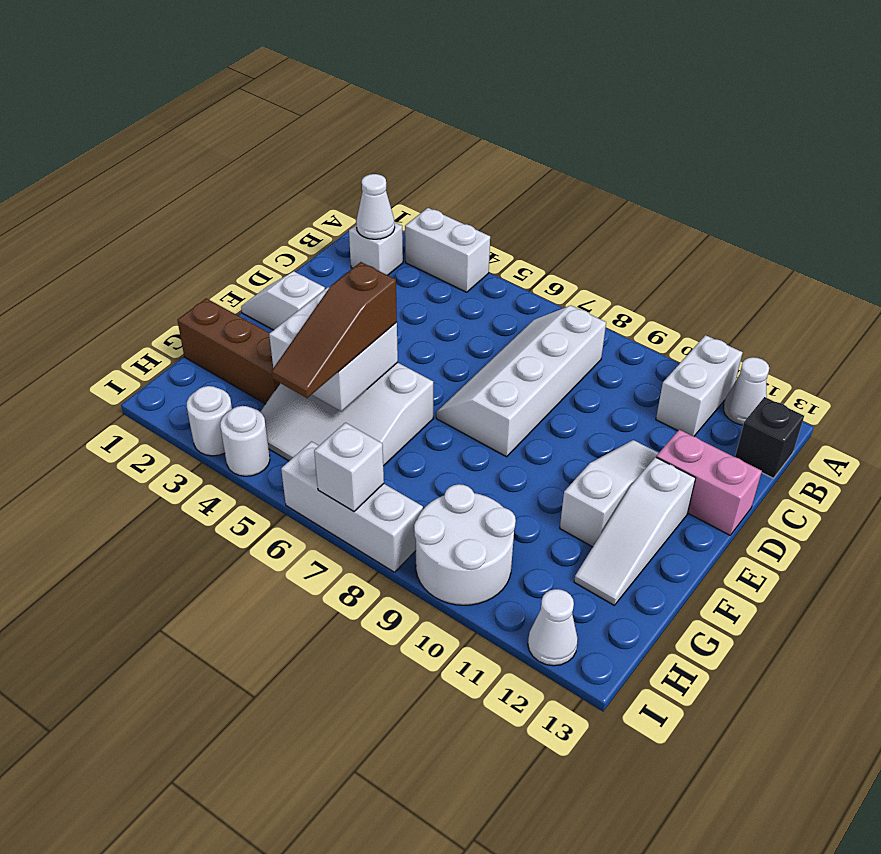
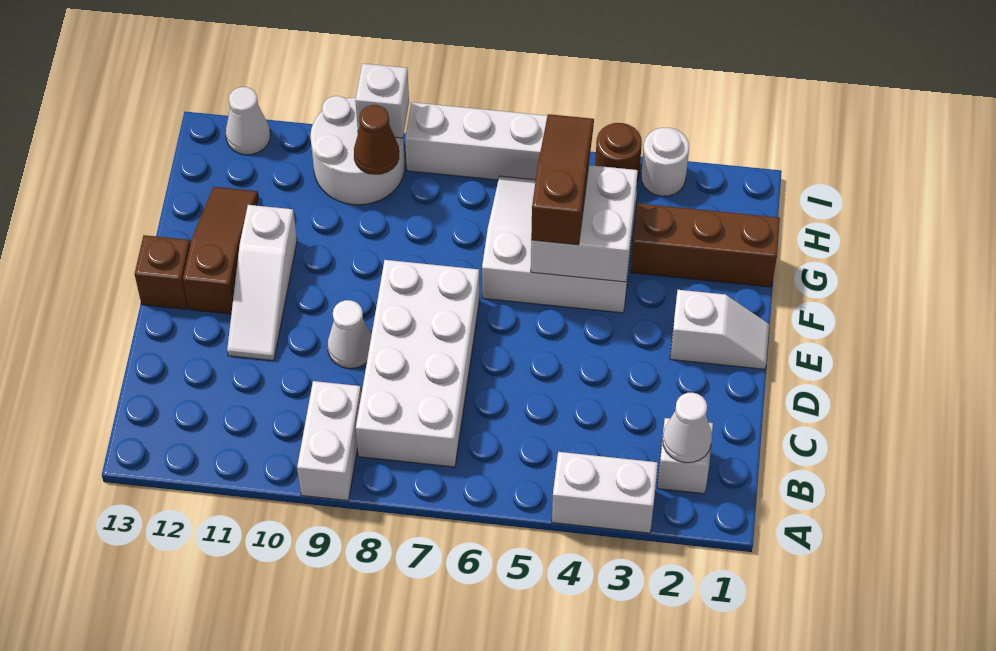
white 1x2 brick [656,335,743,436] -> white 1x2 brick moved to [297,381,361,501]
white 1x1 cone [723,357,769,425] -> white 1x1 cone moved to [328,300,372,368]
white 2x4 slope [436,306,606,457] -> white 2x4 brick [356,260,480,467]
black 1x1 brick [735,397,804,478] -> none
pink 1x2 brick [656,430,762,535] -> none
white 1x3 slope [574,457,696,605] -> brown 1x3 slope [183,187,258,314]
none -> brown 1x1 brick [135,235,190,309]
none -> brown 1x1 cone [354,105,399,175]
white 1x1 round brick [220,406,270,476] -> brown 1x1 round brick [595,123,642,181]
white 1x1 brick [314,423,384,512] -> white 1x1 brick moved to [355,63,409,138]

